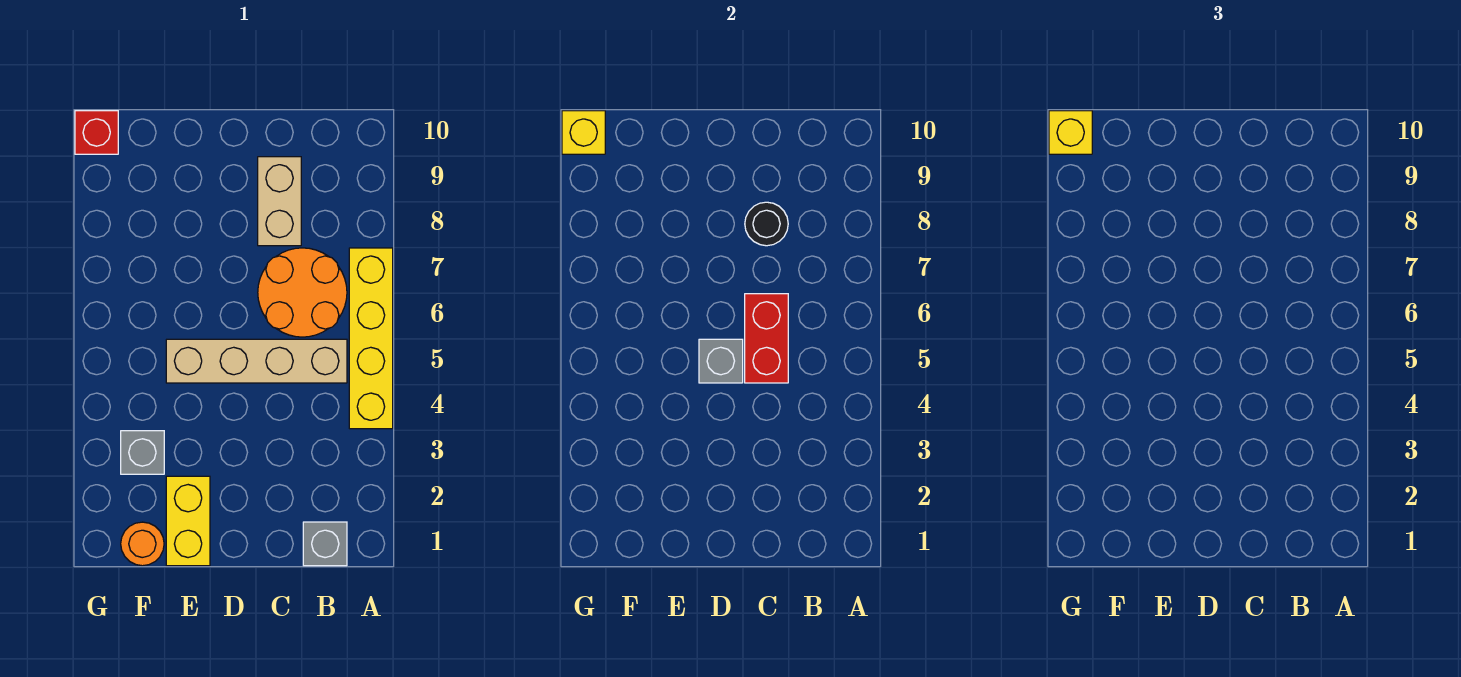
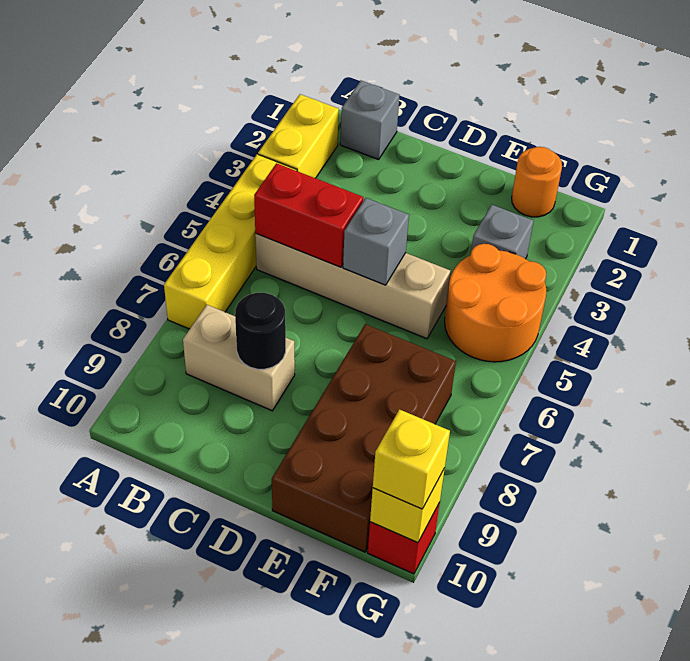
orange 2x2 round brick [258,248,347,337] -> orange 2x2 round brick moved to [445,244,546,362]
red 1x2 brick [745,294,788,383] -> red 1x2 brick turned to [254,163,363,267]
tan 1x2 brick [258,157,301,246] -> tan 1x2 brick turned to [183,305,295,411]
yellow 1x2 brick [166,476,210,566] -> yellow 1x2 brick moved to [258,94,339,178]
none -> brown 2x4 brick [272,324,456,552]

